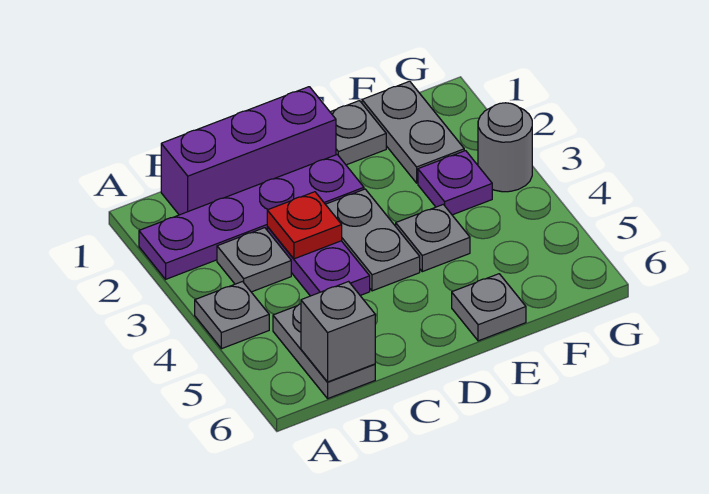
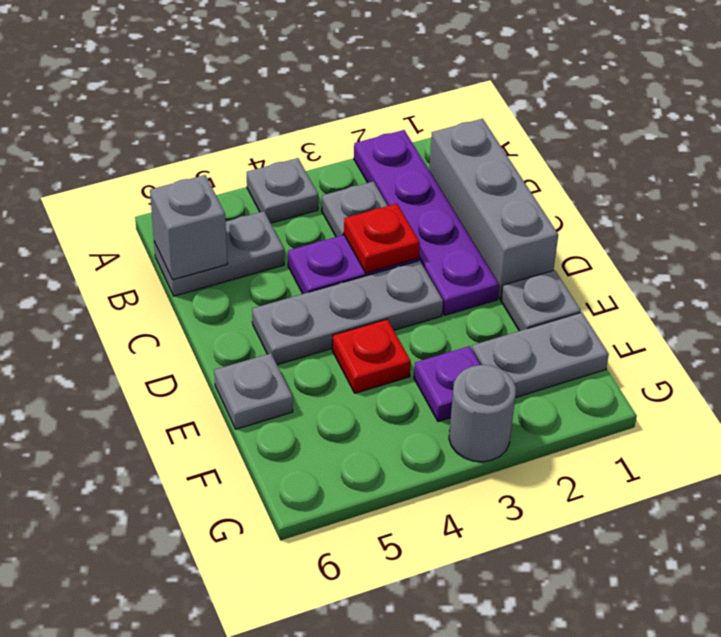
purple 1x3 brick [161,87,336,215] -> grey 1x3 brick [429,119,558,299]
grey 1x2 plate [325,189,420,291] -> grey 1x3 plate [252,261,443,365]
grey 1x1 plate [396,204,470,272] -> red 1x1 plate [332,319,411,393]

